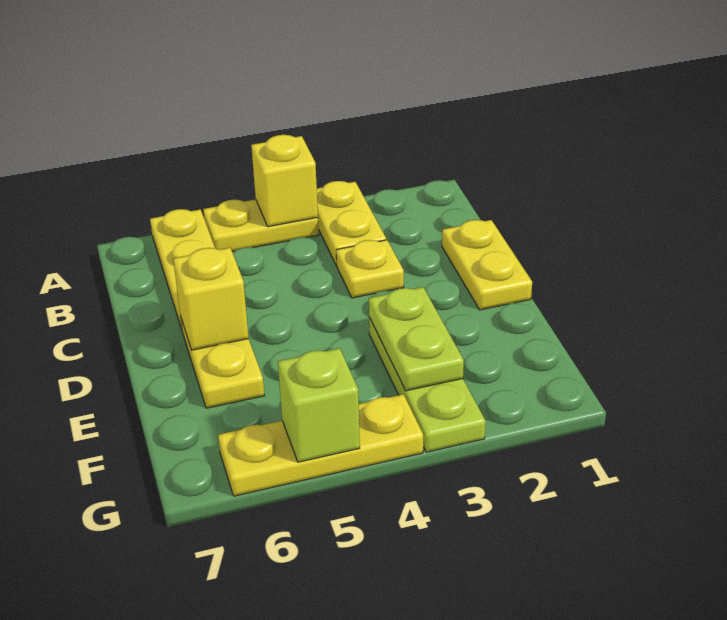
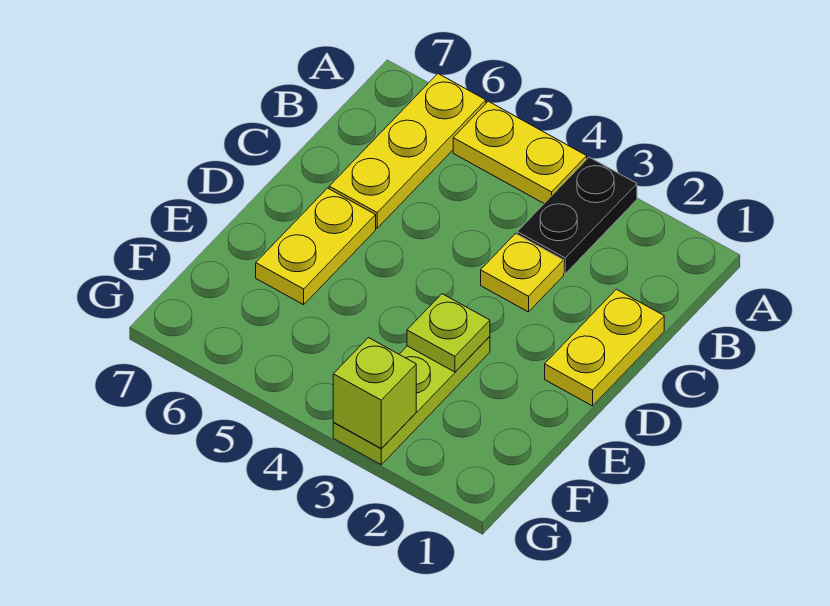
yellow 1x2 plate [317,181,386,265] -> black 1x2 plate [517,157,637,274]
yellow 1x1 brick [251,135,318,227] -> none
yellow 1x1 brick [173,248,249,350] -> none
lime 1x2 plate [369,287,464,391] -> lime 1x1 plate [407,294,490,372]
yellow 1x3 plate [218,394,423,496] -> none
lime 1x1 brick [278,348,360,462] -> lime 1x1 brick moved to [333,338,416,449]

